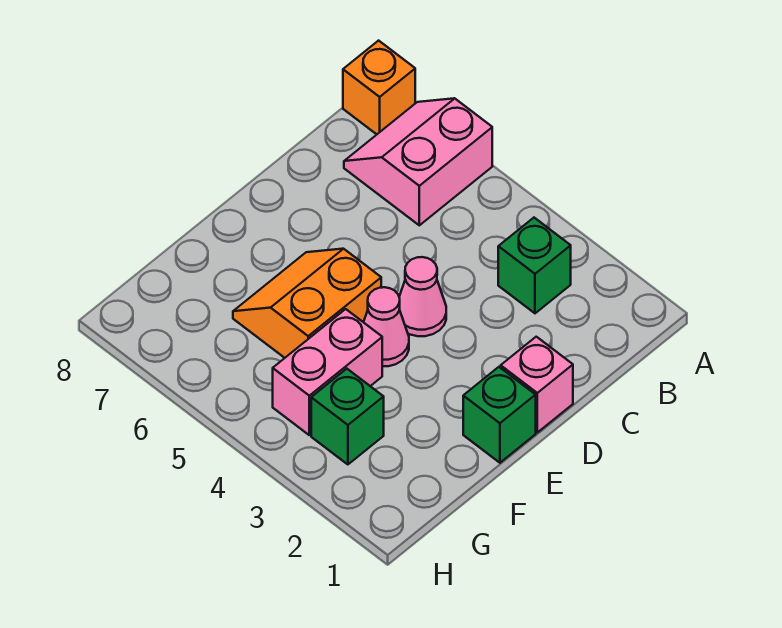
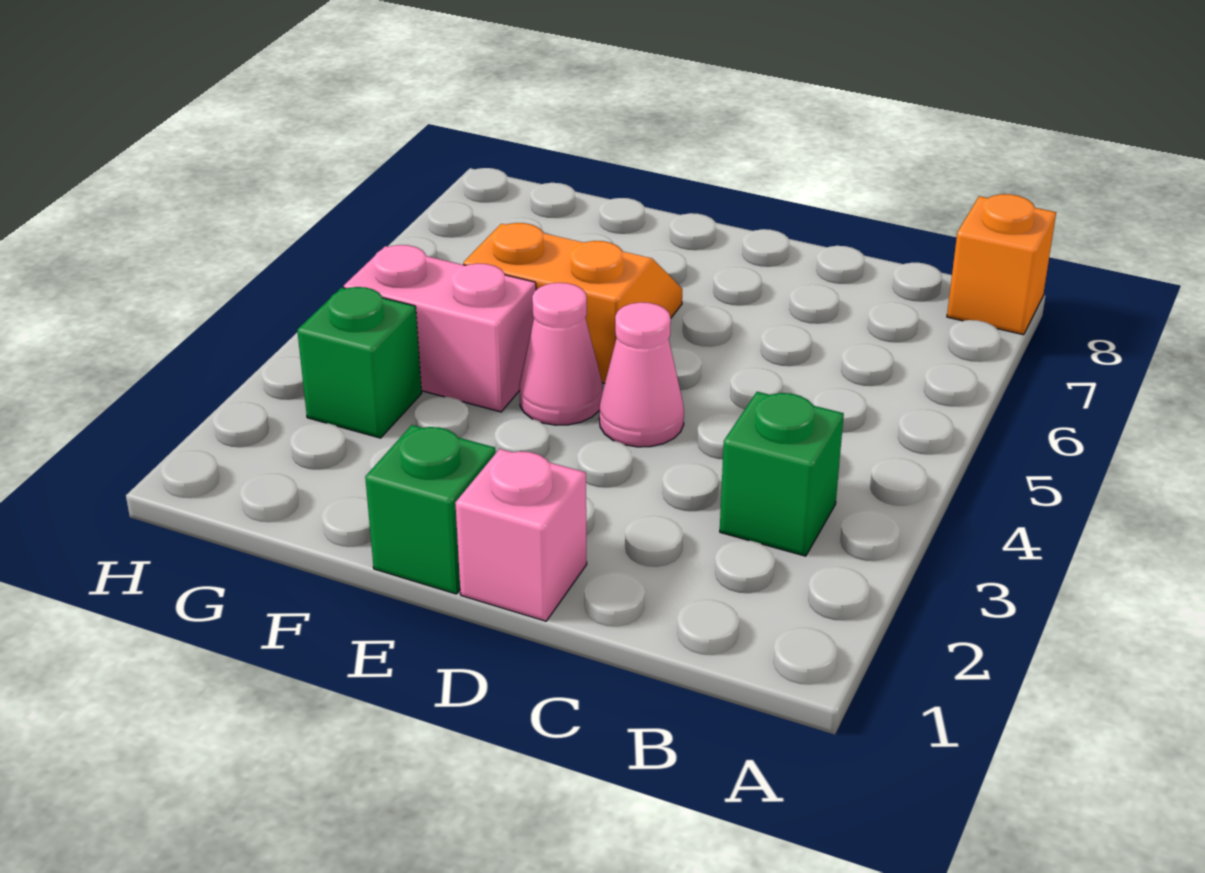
pink 2x2 slope [344,98,492,225] -> none

